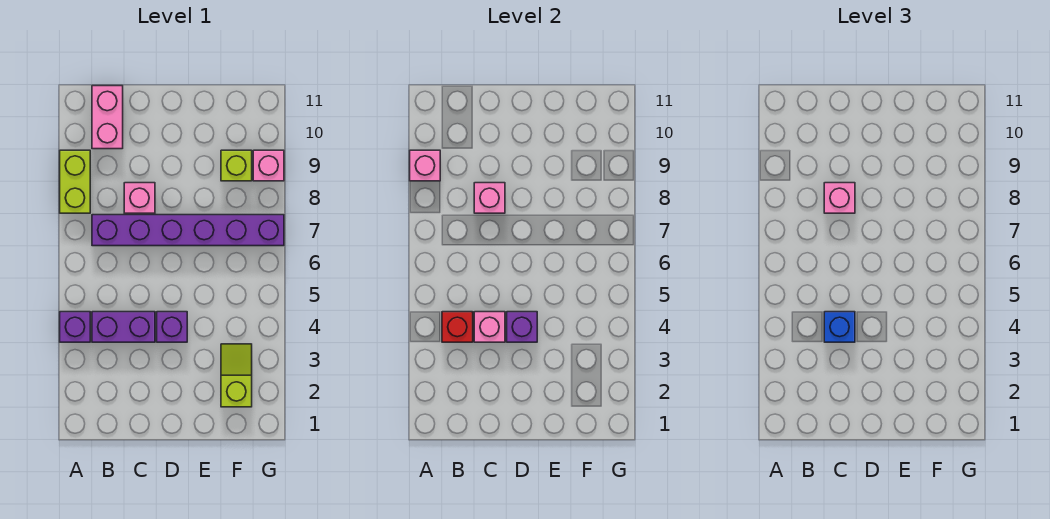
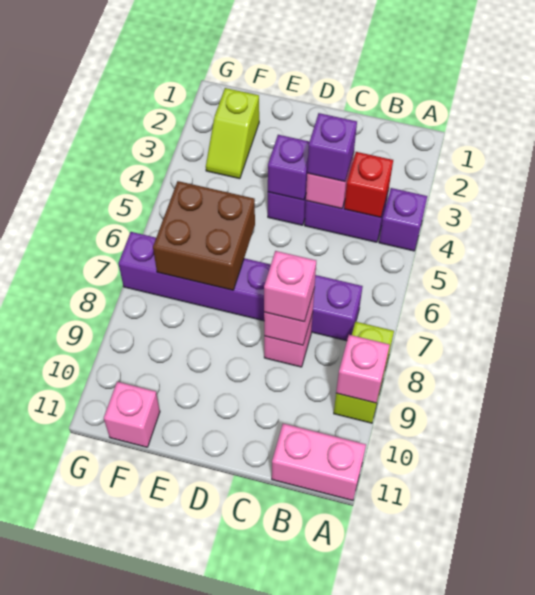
pink 1x2 brick [92,86,123,149] -> pink 1x2 brick turned to [272,424,366,500]
blue 1x1 brick [824,312,855,342] -> purple 1x1 brick [307,113,357,182]
none -> brown 2x2 brick [153,181,255,290]
lime 1x1 brick [221,150,252,181] -> none
pink 1x1 brick [253,150,284,181] -> pink 1x1 brick moved to [104,382,160,447]

